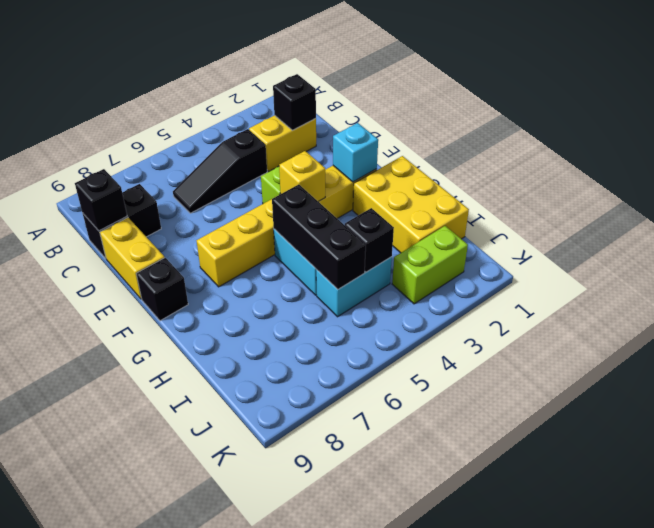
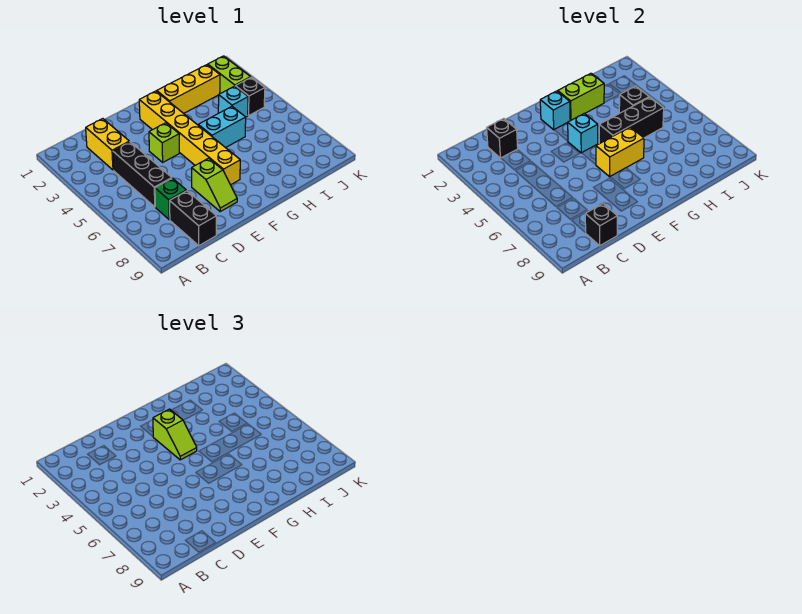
black 1x3 slope [173,129,267,213] -> black 1x3 brick [113,142,172,207]
none -> green 1x1 brick [155,178,186,220]
yellow 1x2 brick [100,218,165,299] -> yellow 1x2 brick moved to [596,127,644,177]
none -> lime 1x2 slope [192,158,237,211]
none -> lime 1x2 slope [153,409,197,460]
yellow 1x1 brick [279,151,325,202] -> cyan 1x1 brick [568,113,598,153]
black 1x1 brick [136,258,188,321] -> black 1x1 brick moved to [235,77,265,116]
yellow 2x3 brick [353,156,469,253] -> yellow 1x3 brick [157,65,220,113]
none -> lime 1x2 brick [558,73,604,121]
cyan 1x2 brick [316,257,392,317] -> cyan 1x1 brick [218,86,248,117]

